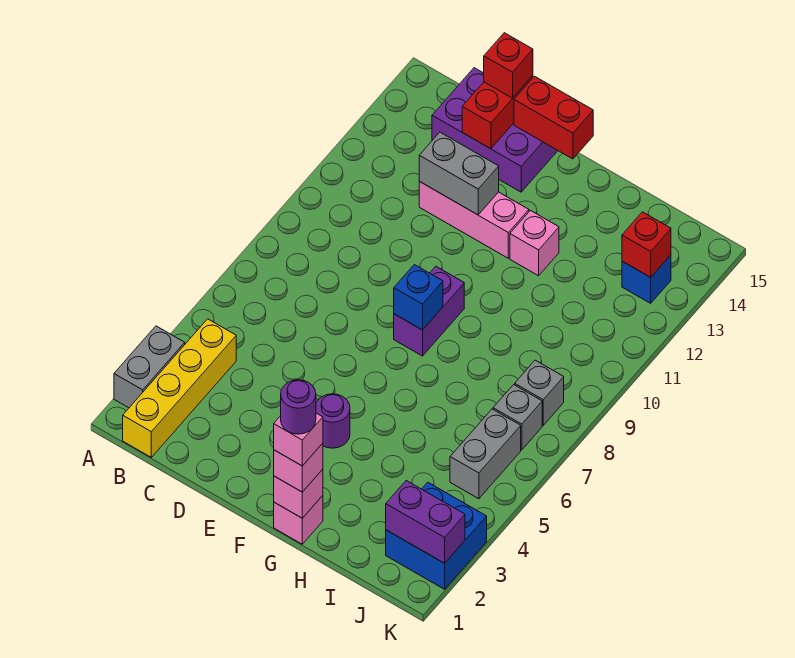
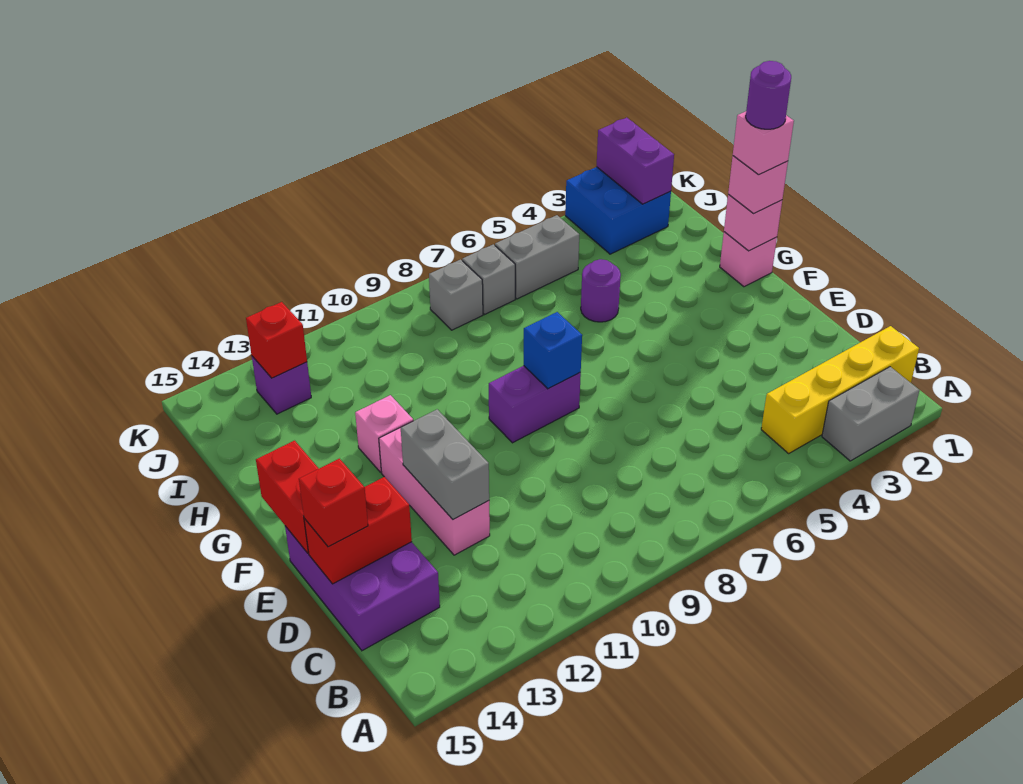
purple 1x1 round brick [316,394,350,448] -> purple 1x1 round brick moved to [581,259,621,322]
blue 1x1 brick [622,255,671,303] -> purple 1x1 brick [252,356,311,414]

